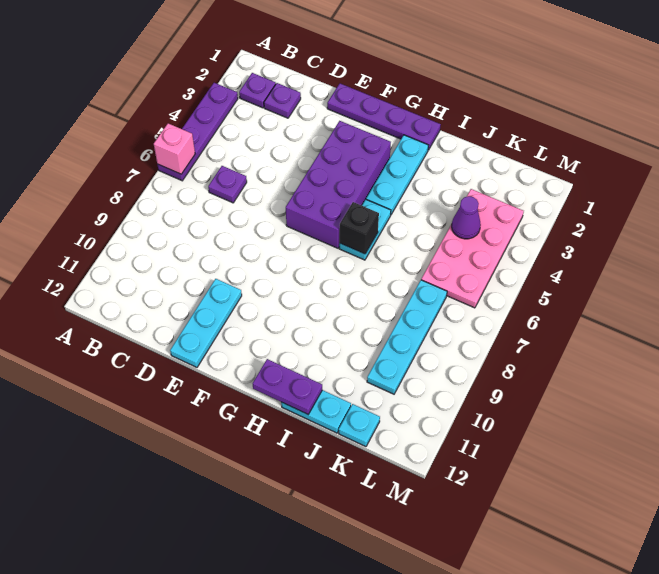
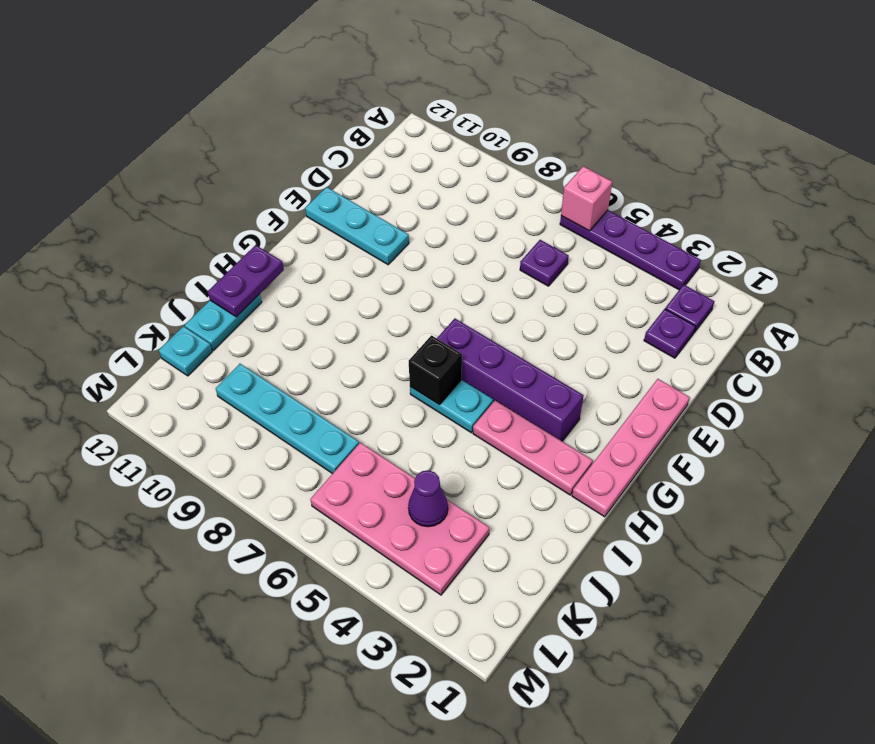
purple 1x4 plate [327,84,441,150] -> pink 1x4 plate [572,379,690,517]
purple 2x4 brick [286,121,391,248] -> purple 1x4 brick [437,319,583,441]
cyan 1x3 plate [366,135,428,214] -> pink 1x3 plate [473,400,593,495]

